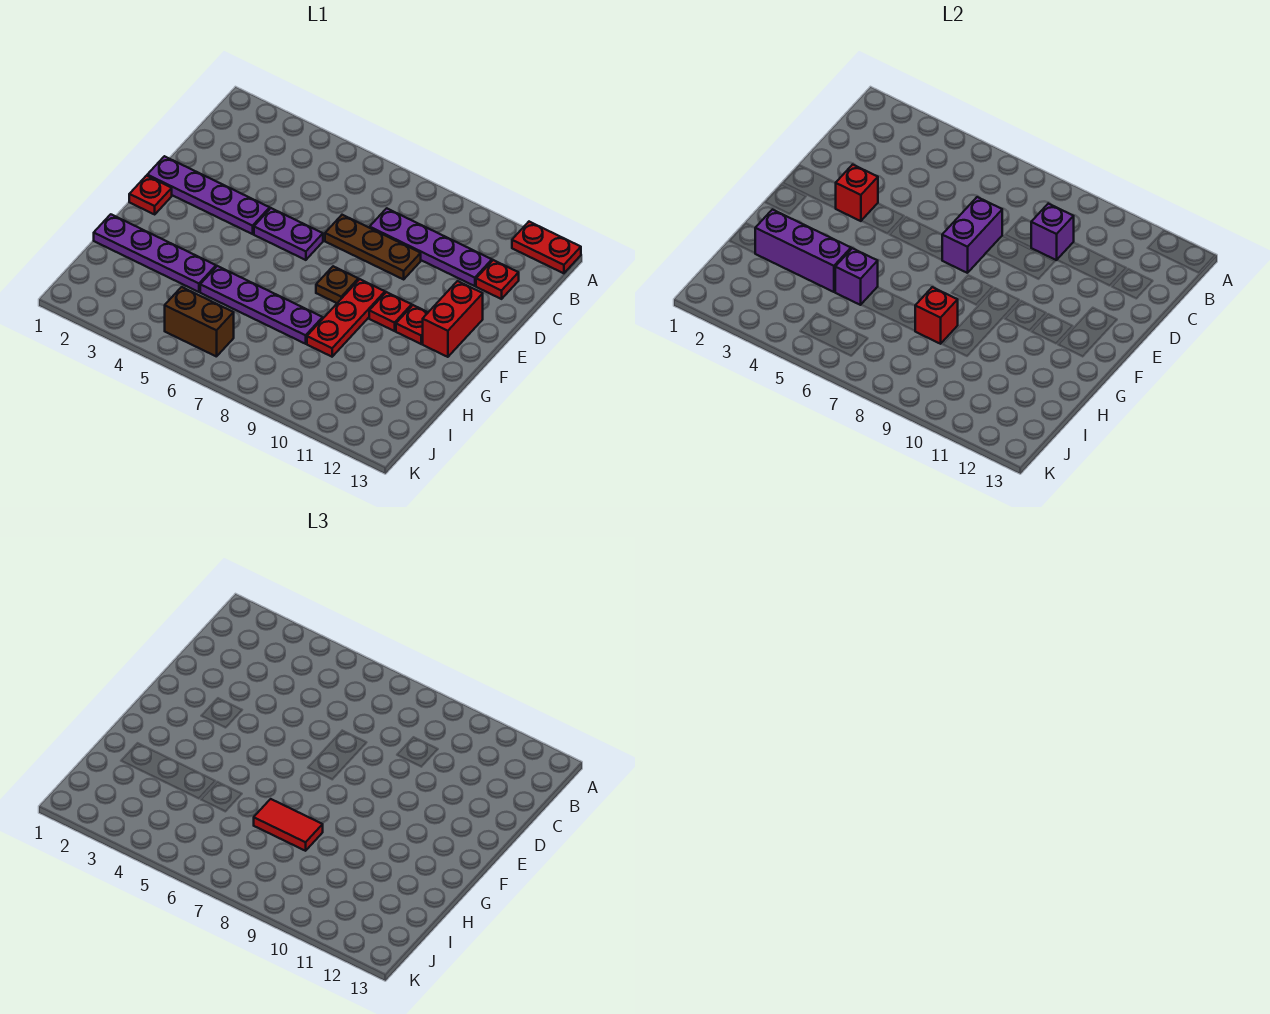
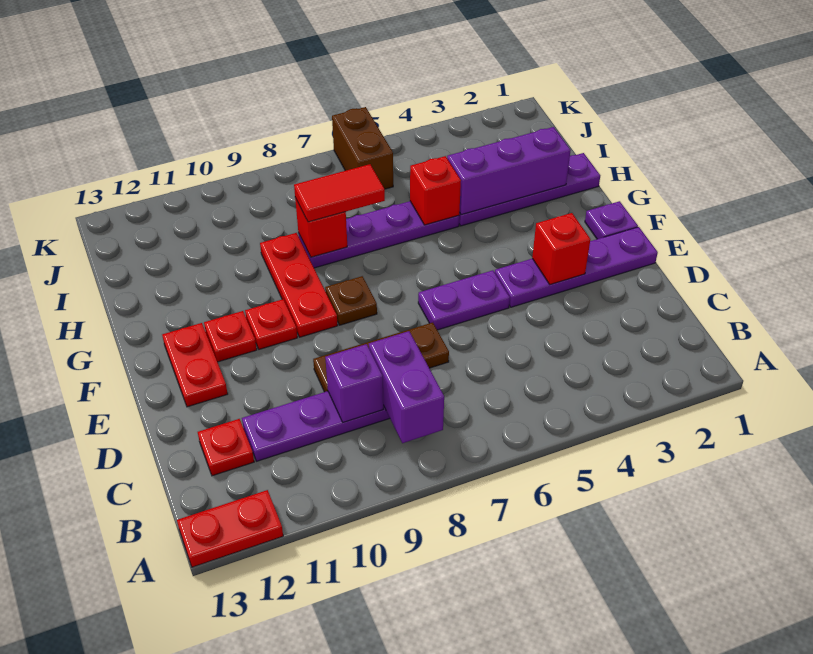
purple 1x2 brick [942,197,1002,273] -> purple 1x2 brick moved to [369,331,444,443]
red 1x2 brick [423,281,483,357] -> red 1x2 plate [162,323,228,407]
red 1x1 plate [129,176,172,214] -> purple 1x1 plate [585,201,638,239]
purple 1x1 brick [835,248,878,305] -> red 1x1 brick [410,156,461,225]
brown 1x2 brick [165,287,234,357] -> brown 1x2 brick turned to [332,107,393,189]

